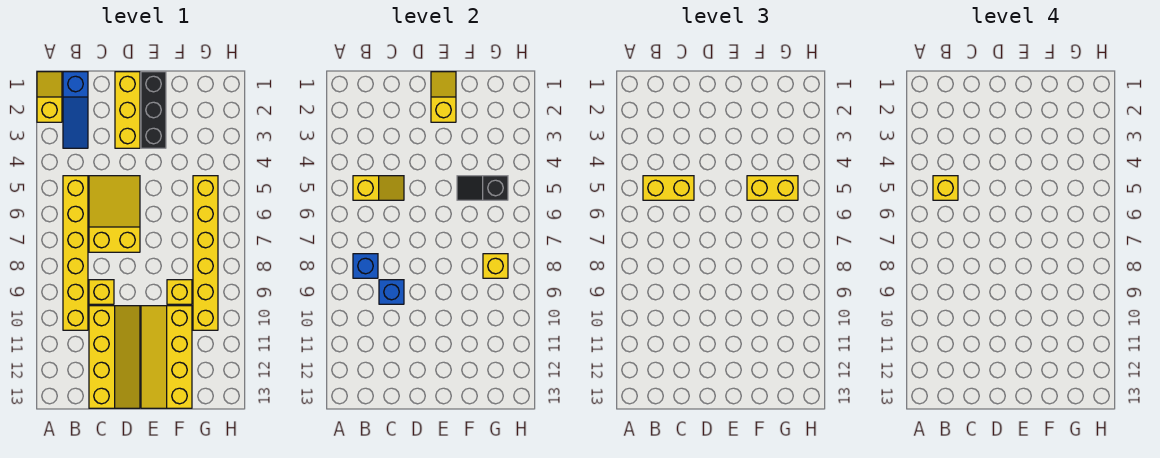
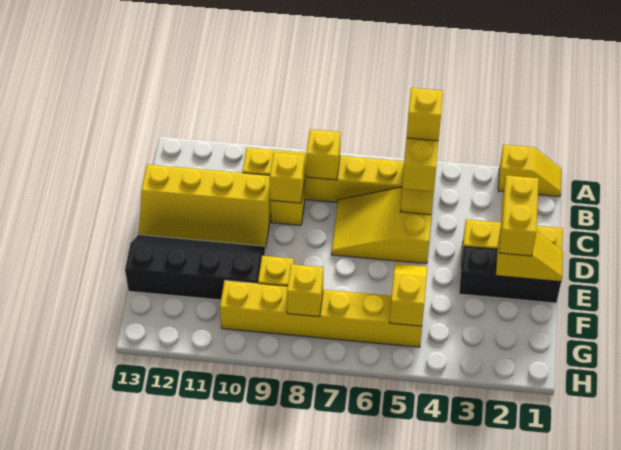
blue 1x3 slope [63,72,88,148] -> none
blue 1x1 brick [353,254,378,278] -> yellow 1x1 brick [306,129,341,180]
yellow 2x3 slope [89,176,140,252] -> yellow 2x3 slope turned to [331,187,431,264]
blue 1x1 brick [379,280,404,304] -> yellow 1x1 brick [270,152,305,203]
yellow 2x4 slope [141,306,192,408] -> black 2x4 slope [125,235,265,300]
black 1x2 slope [457,176,508,200] -> yellow 1x2 slope [390,264,427,326]
yellow 1x2 brick [747,176,798,200] -> yellow 1x2 brick moved to [499,175,539,256]

